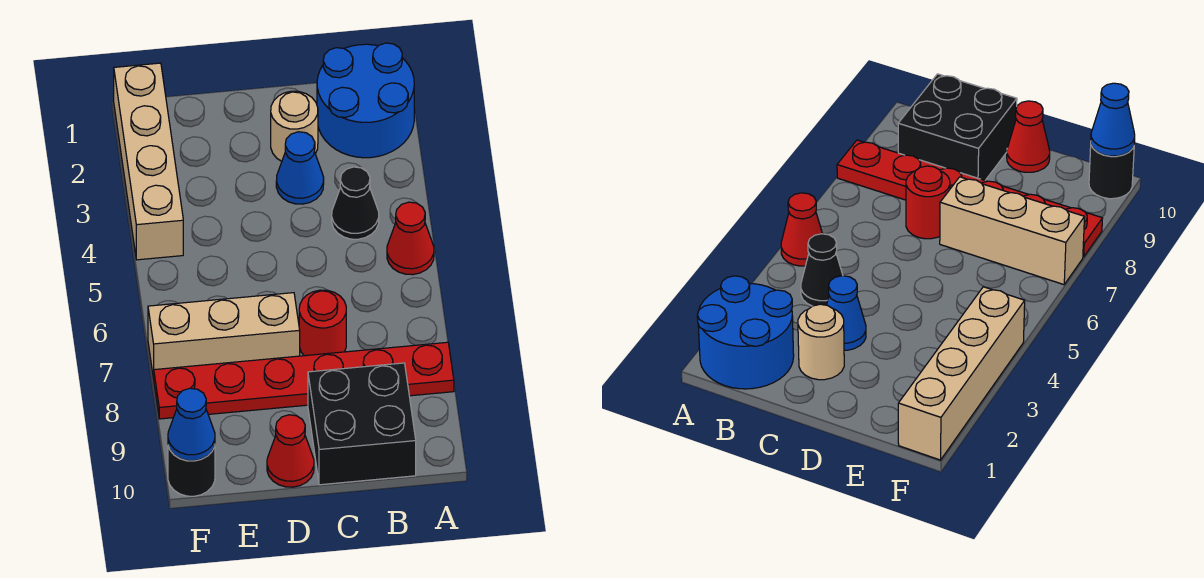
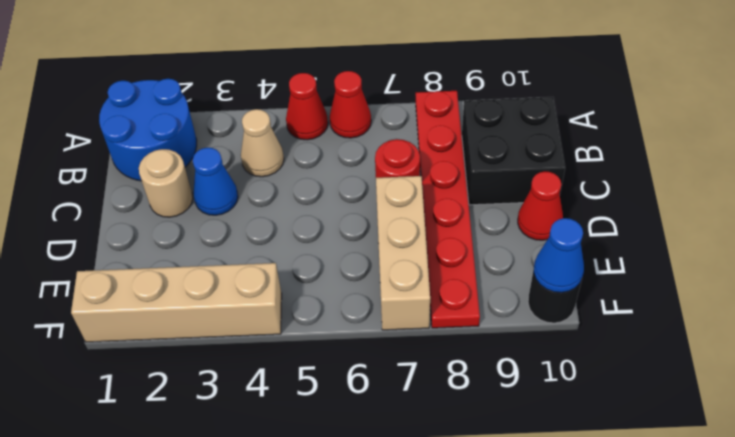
none -> red 1x1 cone [330,71,371,138]
black 1x1 cone [332,167,379,239] -> tan 1x1 cone [241,109,284,177]

